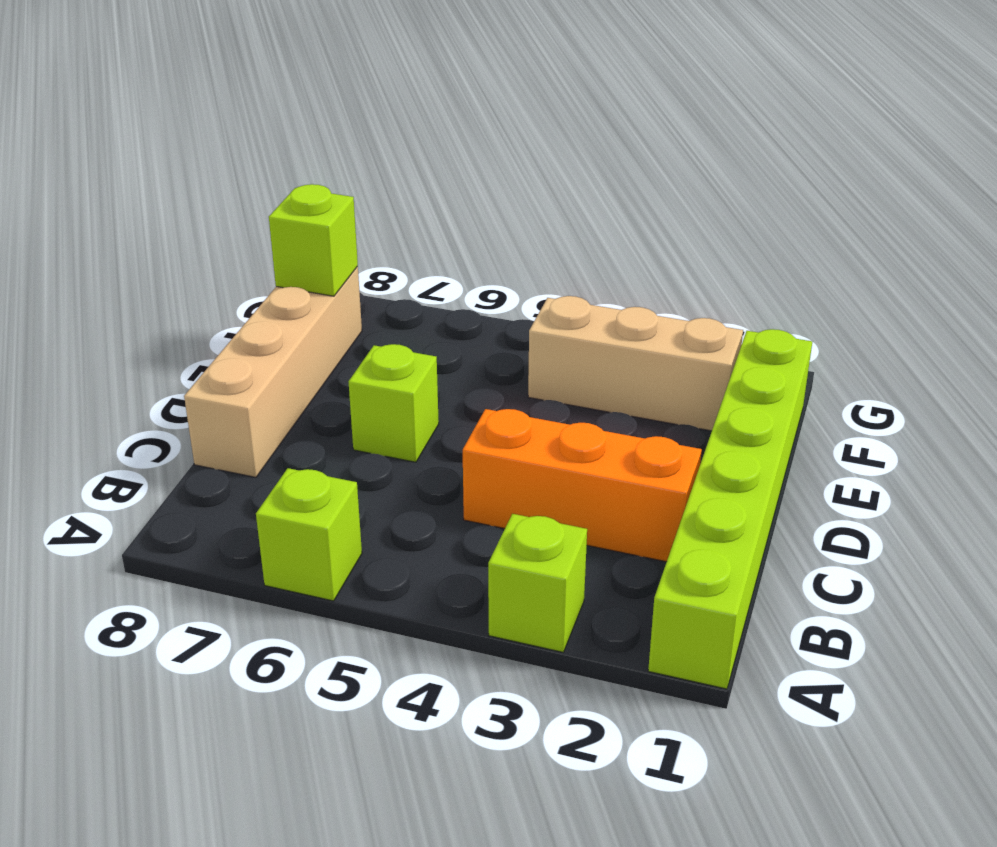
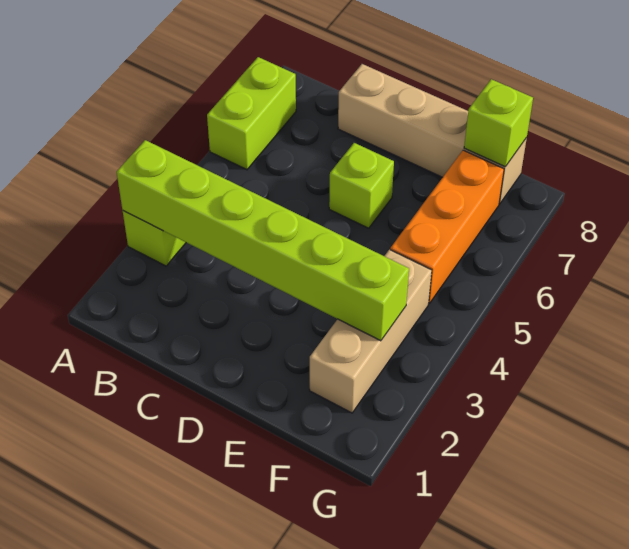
lime 1x6 brick [648,329,812,689] -> lime 1x6 brick moved to [117,140,409,341]
lime 1x1 brick [256,468,362,601] -> lime 1x2 brick [207,57,296,170]
orange 1x3 brick [463,409,702,562] -> orange 1x3 brick moved to [390,150,504,304]

